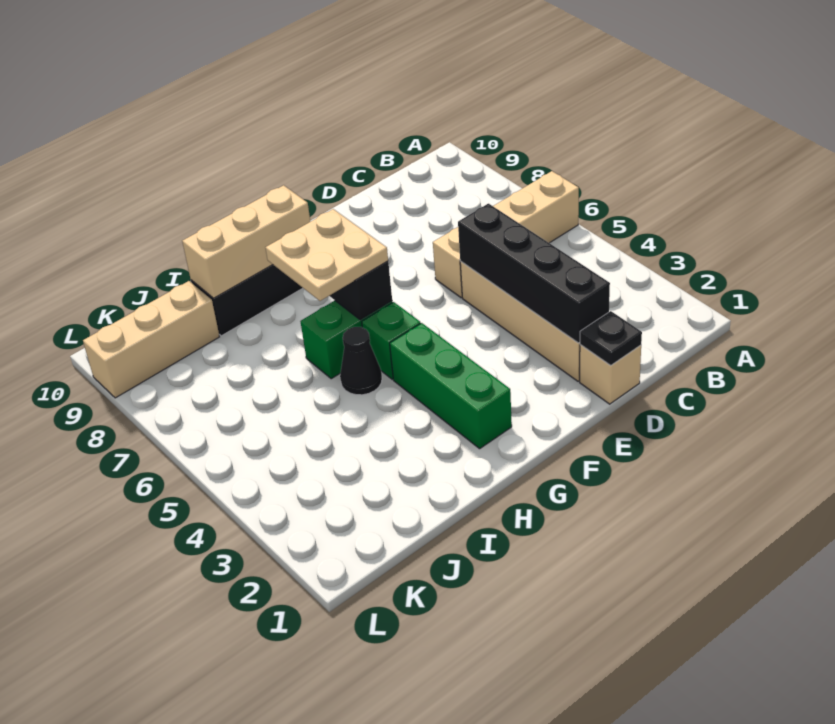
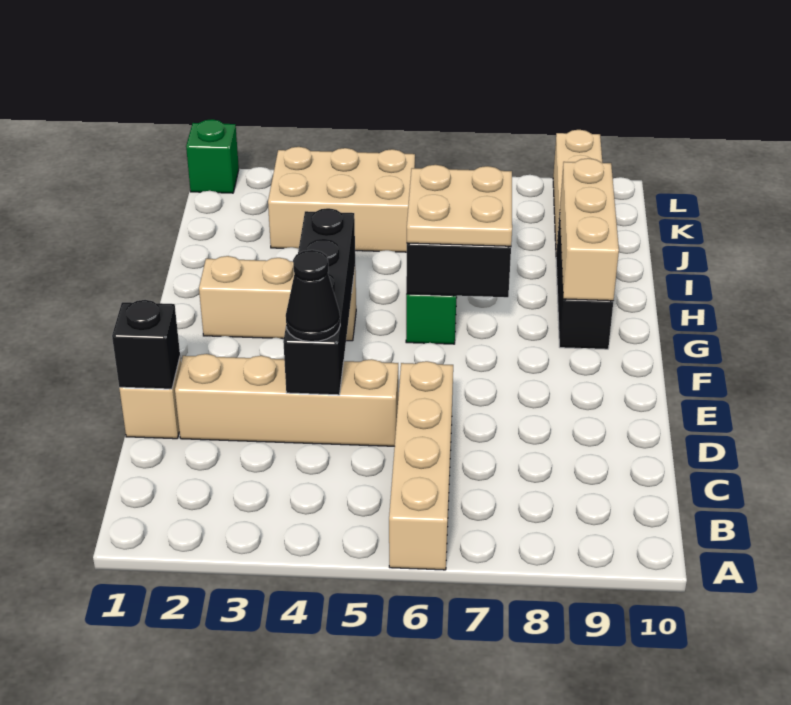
black 1x1 plate [580,311,642,365] -> black 1x1 brick [112,300,180,389]
black 1x4 brick [458,204,610,343] -> black 1x4 brick turned to [283,208,355,395]
green 1x3 brick [390,323,512,449] -> tan 1x3 brick [199,256,356,341]
green 1x1 brick [362,302,421,379] -> green 1x1 brick moved to [186,119,239,193]
black 1x1 cone [340,327,382,395] -> black 1x1 cone moved to [286,250,340,342]
none -> tan 2x3 brick [268,147,415,252]

